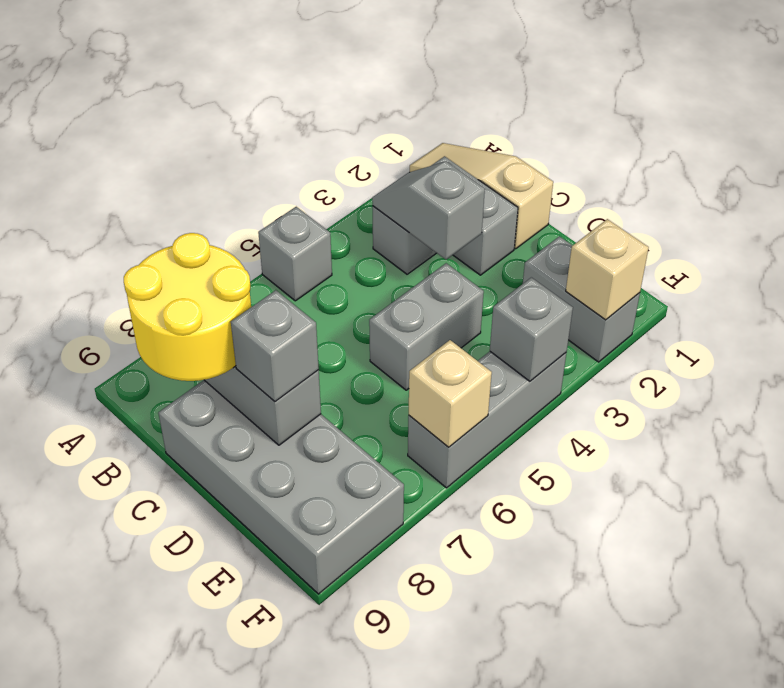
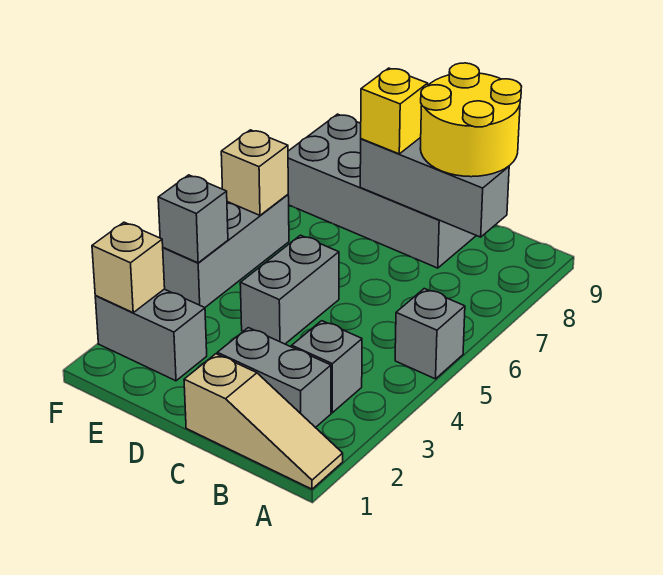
grey 1x2 slope [372,161,485,260] -> none
grey 1x1 brick [231,290,319,401] -> yellow 1x1 brick [361,68,428,154]

